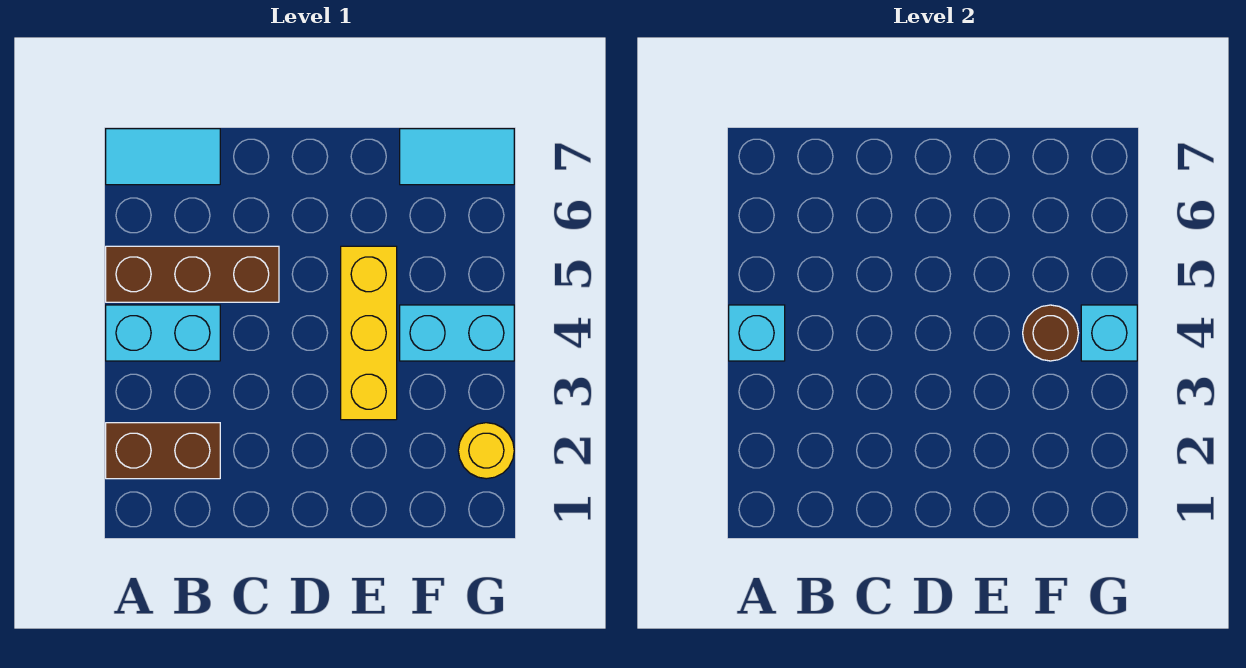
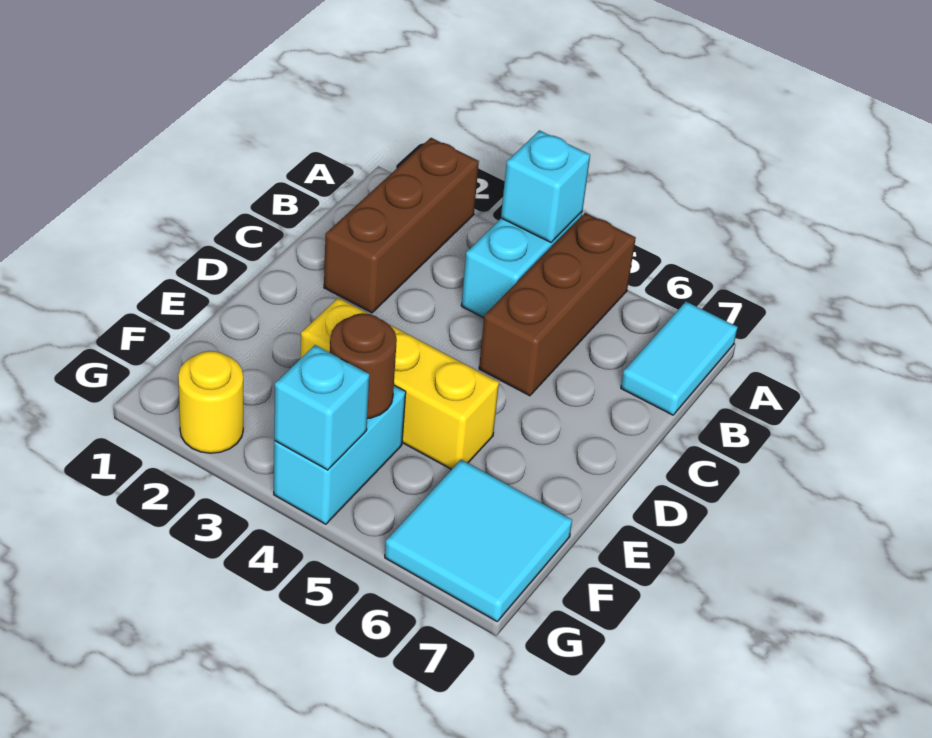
brown 1x2 brick [106,423,220,479] -> brown 1x3 brick [324,138,479,313]
cyan 1x2 tile [400,129,514,185] -> cyan 2x2 tile [385,460,572,621]

